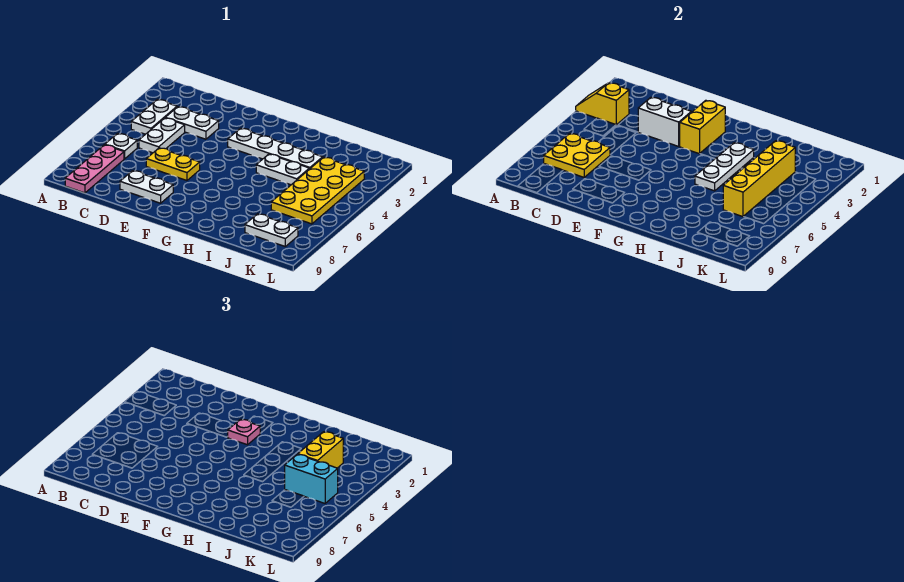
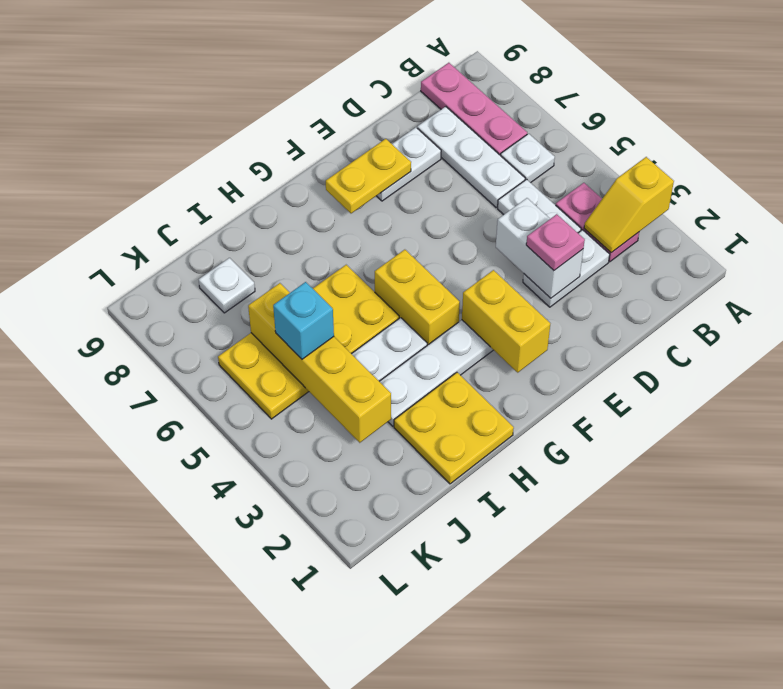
yellow 1x2 slope [576,83,629,125] -> yellow 1x2 slope turned to [584,157,674,253]
white 1x2 plate [131,99,177,134] -> pink 1x2 plate [556,183,639,262]
yellow 2x2 plate [544,133,610,177] -> yellow 2x2 plate moved to [394,372,514,484]
white 1x2 brick [638,97,691,146] -> white 1x2 brick turned to [496,198,583,298]
yellow 1x2 plate [146,148,200,181] -> yellow 1x2 plate moved to [326,139,411,213]
pink 1x1 plate [227,419,260,445] -> pink 1x1 plate moved to [526,214,585,270]
white 1x3 plate [695,143,754,191] -> white 1x3 plate moved to [417,107,525,207]
yellow 2x4 plate [271,157,364,224] -> yellow 2x4 plate turned to [218,265,399,419]
yellow 1x2 brick [298,432,343,468] -> yellow 1x2 brick moved to [375,250,460,345]
cyan 1x2 brick [285,454,338,503] -> cyan 1x1 brick [273,282,334,359]
white 1x2 plate [245,214,298,246] -> white 1x1 plate [199,258,255,313]

